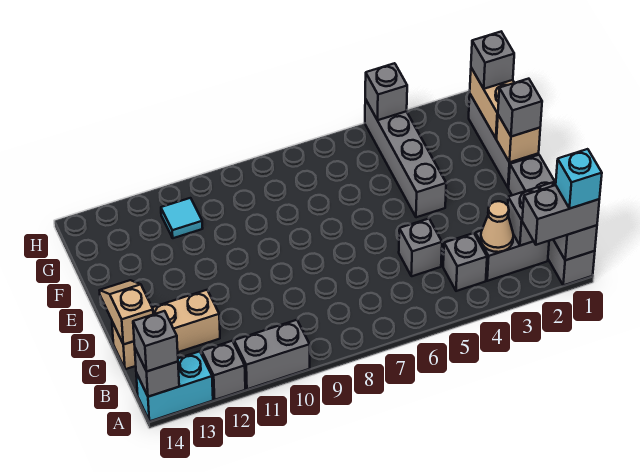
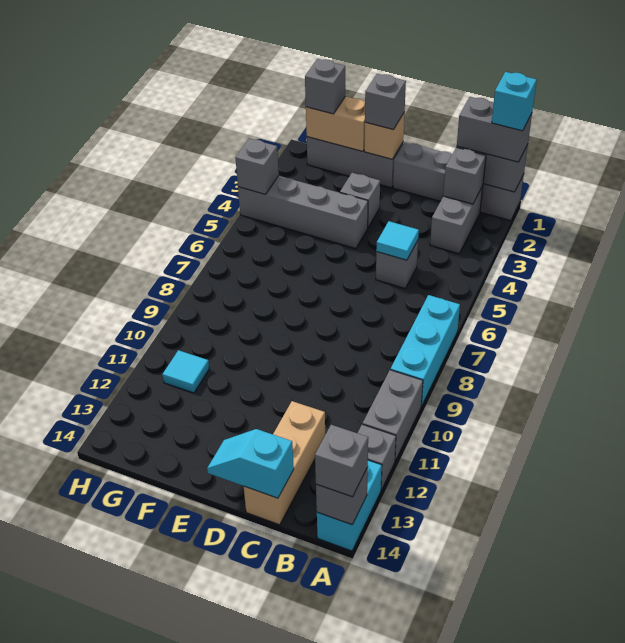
grey 1x2 brick [522,185,599,245] -> grey 1x2 brick turned to [457,97,532,162]
none -> cyan 1x3 brick [390,295,460,406]
tan 1x1 cone [481,201,513,252] -> none
grey 1x1 brick [443,233,487,291] -> grey 1x1 brick moved to [340,173,380,227]
none -> cyan 1x1 tile [376,221,419,260]
tan 1x2 slope [100,280,153,345] -> cyan 1x2 slope [207,429,294,498]

